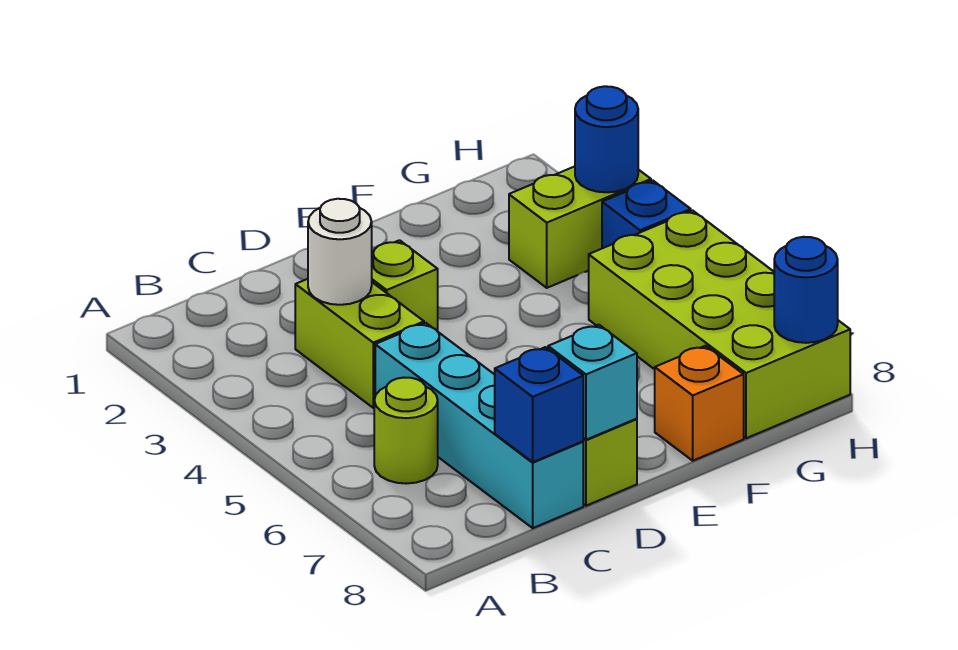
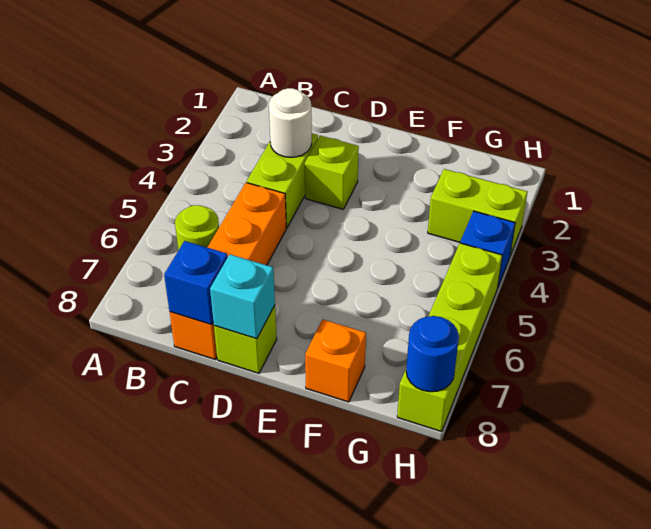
cyan 1x4 brick [375,323,583,528] -> orange 1x4 brick [170,183,286,359]
lime 2x4 brick [589,211,850,438] -> lime 1x4 brick [397,243,502,432]
blue 1x1 round brick [575,86,638,192] -> none

